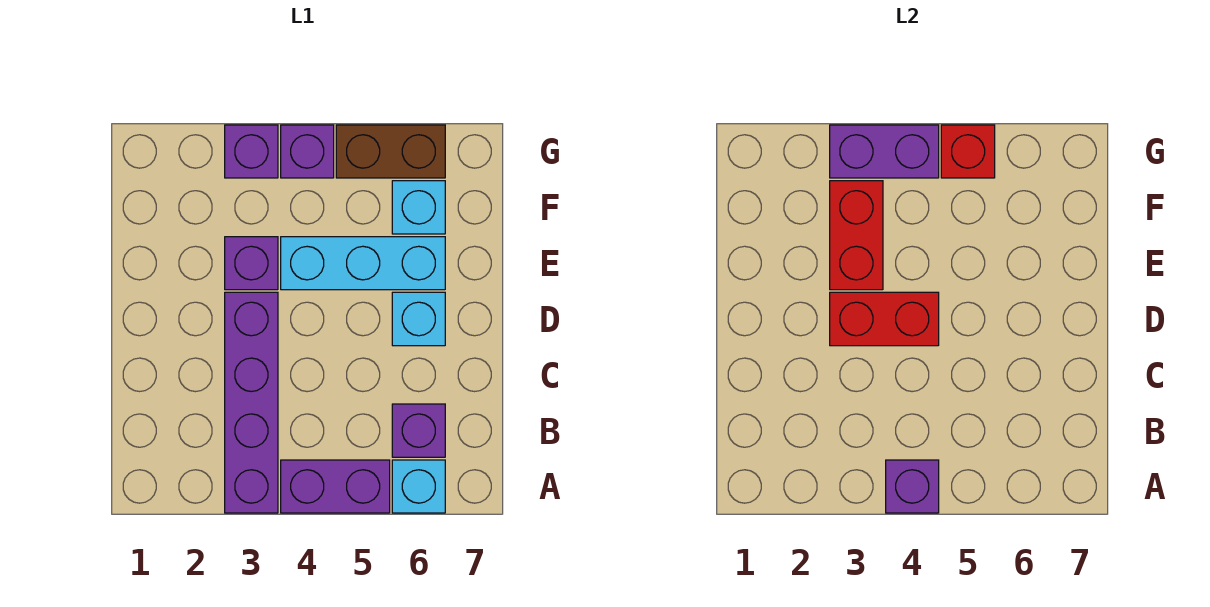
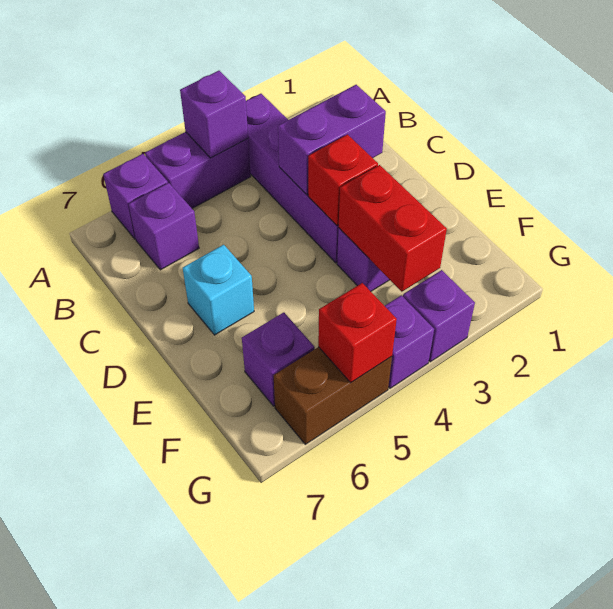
cyan 1x1 brick [392,460,445,513] -> purple 1x1 brick [103,154,168,239]
red 1x2 brick [830,292,939,346] -> red 1x1 brick [308,134,378,226]
cyan 1x3 brick [281,237,445,290] -> none
cyan 1x1 brick [392,181,445,234] -> purple 1x1 brick [242,312,315,406]
purple 1x2 brick [830,125,939,178] -> purple 1x2 brick moved to [278,85,386,195]

